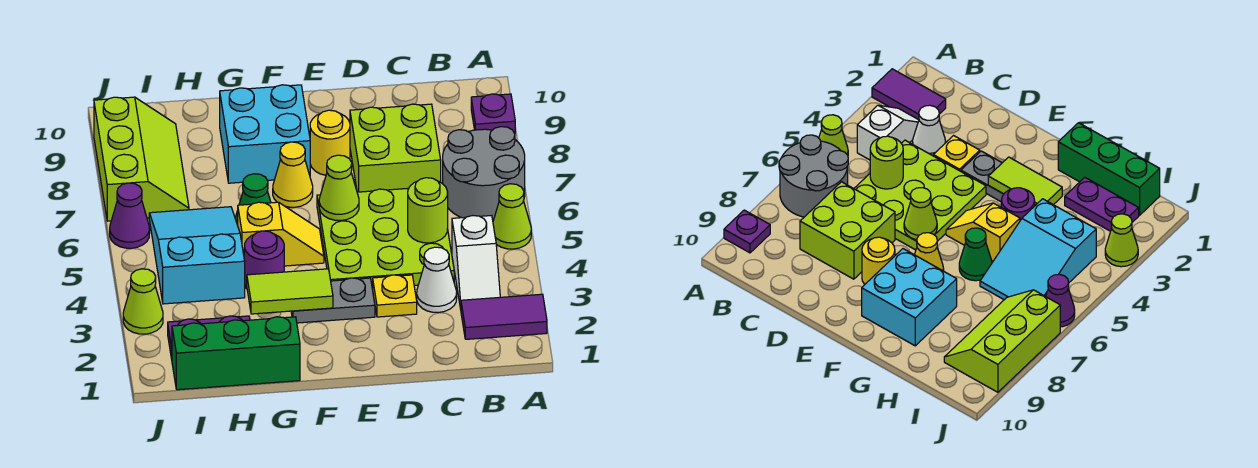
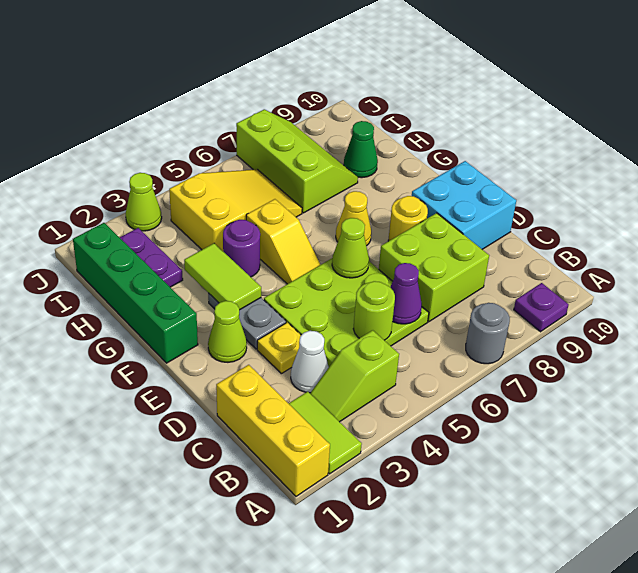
none -> yellow 1x3 brick [216,365,330,496]
purple 1x2 tile [461,294,547,339] -> lime 1x2 tile [288,391,362,474]
lime 1x1 cone [493,184,531,249] -> lime 1x1 cone moved to [208,301,247,362]
grey 2x2 round brick [443,127,525,221] -> grey 1x1 round brick [466,303,510,364]
white 1x2 slope [452,216,500,309] -> lime 1x2 slope [310,330,399,422]
cyan 2x2 brick [220,85,310,183] -> cyan 2x2 brick moved to [412,161,516,249]
green 1x3 brick [172,317,300,390] -> green 1x4 brick [73,223,198,363]
green 1x1 cone [236,174,271,225] -> green 1x1 cone moved to [344,121,378,178]
cyan 2x3 slope [149,207,245,304] -> yellow 2x3 slope [169,169,302,251]
lime 2x3 slope [94,97,189,221] -> lime 2x3 slope turned to [236,110,358,213]
purple 1x1 cone [110,183,150,248] -> purple 1x1 cone moved to [390,263,422,324]

